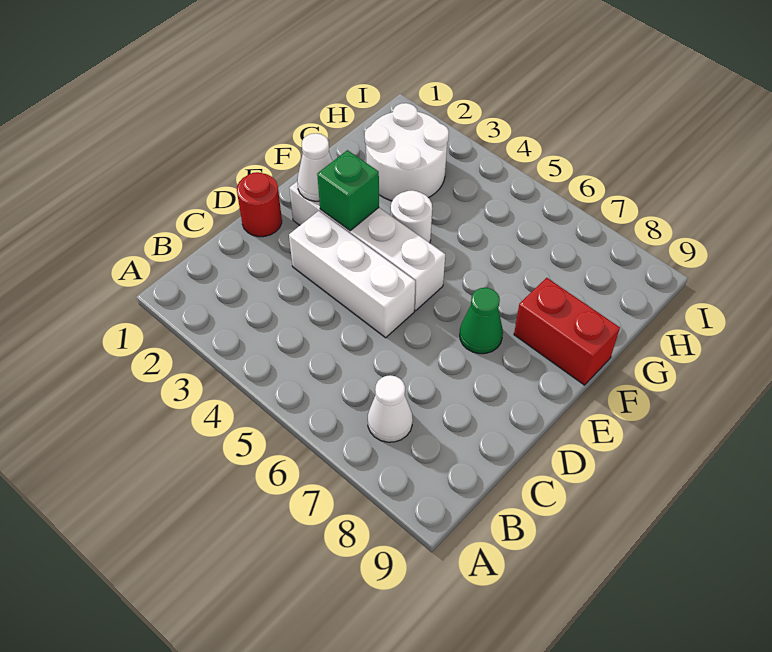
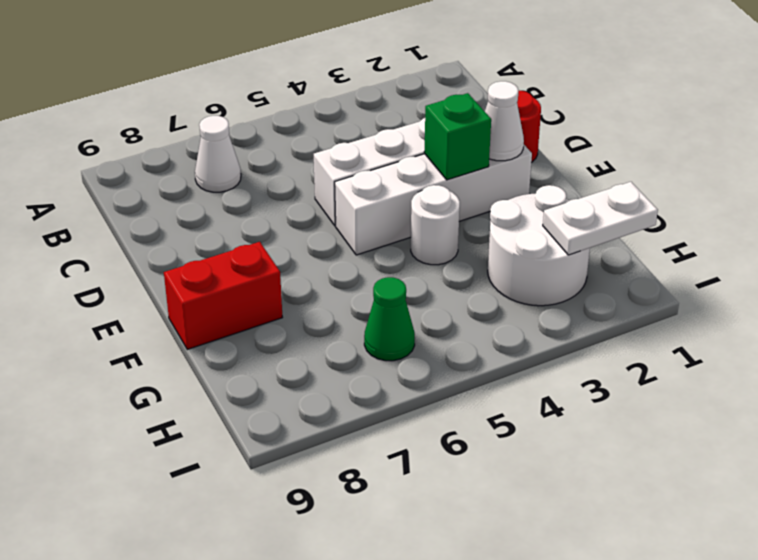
green 1x1 cone [460,288,503,354] -> green 1x1 cone moved to [364,277,415,361]
none -> white 1x2 plate [543,182,658,255]

